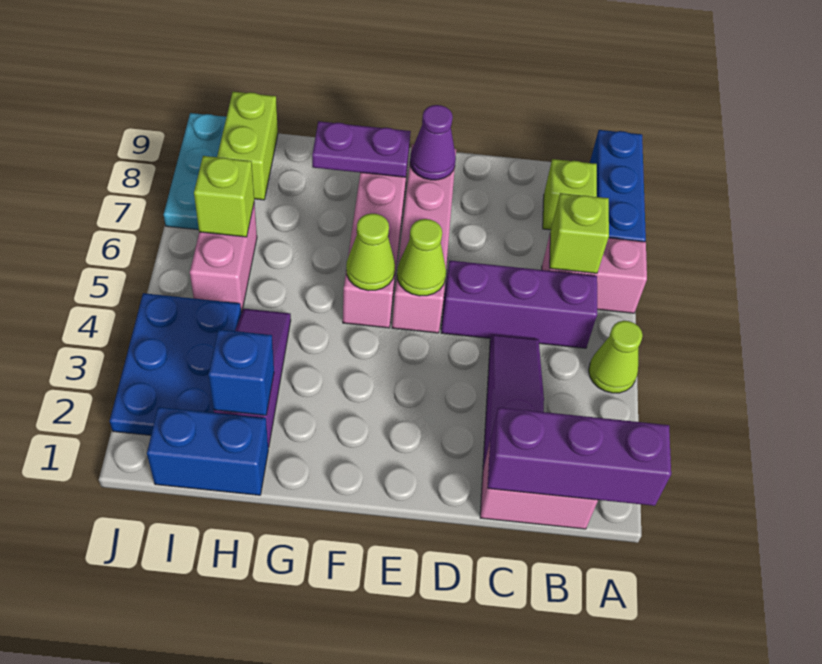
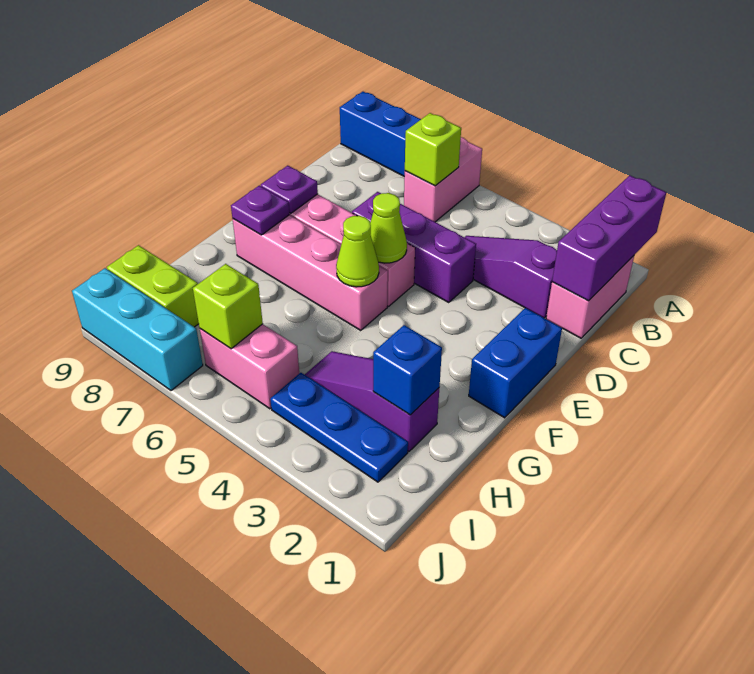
lime 1x1 cone [589,321,643,393] -> none
purple 1x3 brick [441,261,597,348] -> purple 1x3 brick turned to [352,192,476,302]
lime 1x1 brick [543,159,597,230] -> none
purple 1x1 cone [410,105,456,180] -> purple 1x1 plate [261,166,318,214]
purple 1x2 plate [312,121,411,177] -> purple 1x1 plate [231,186,289,235]
blue 1x2 brick [147,407,268,495] -> blue 1x2 brick moved to [469,308,562,418]
blue 2x3 plate [110,293,241,435] -> blue 1x3 plate [270,373,408,482]
cyan 1x3 plate [164,113,226,230] -> cyan 1x3 brick [72,268,203,391]

